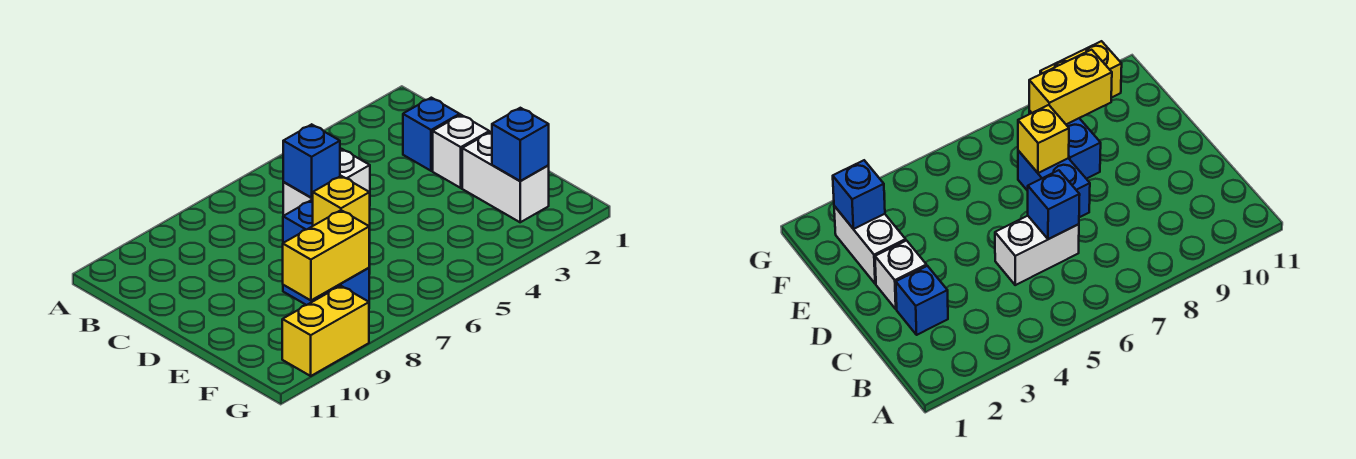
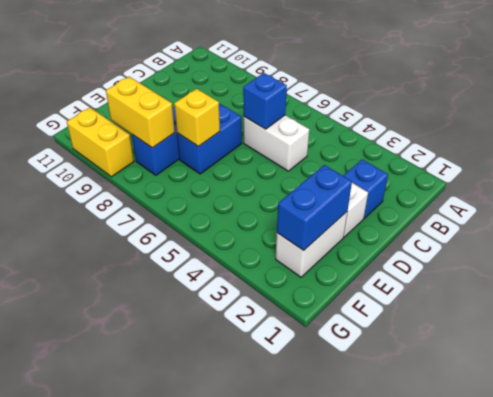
blue 1x1 brick [492,108,549,181] -> blue 1x2 brick [277,165,352,251]

